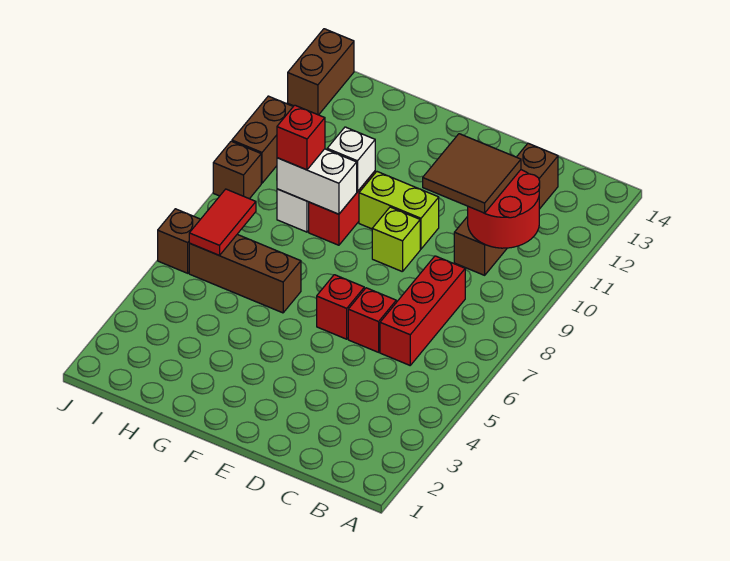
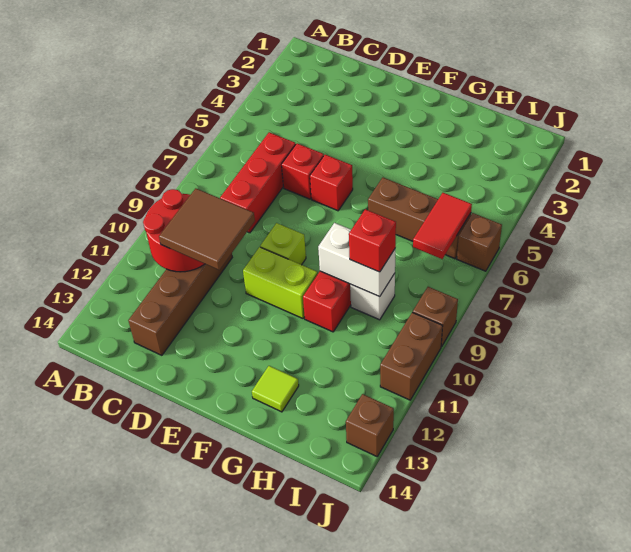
white 1x1 brick [327,127,375,192] -> none
none -> lime 1x1 tile [252,366,299,412]
brown 1x2 brick [288,29,354,115] -> brown 1x1 brick [346,394,394,456]

